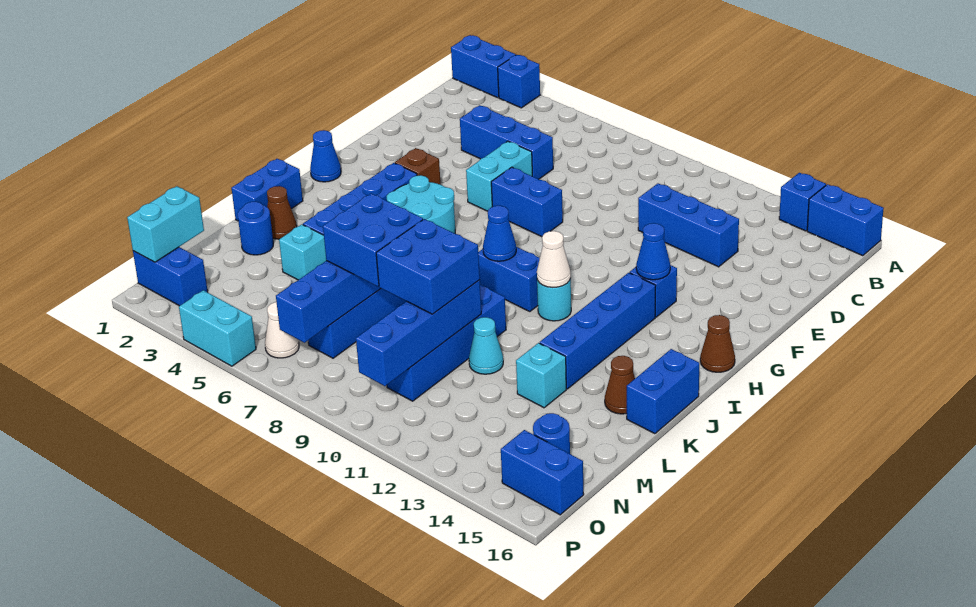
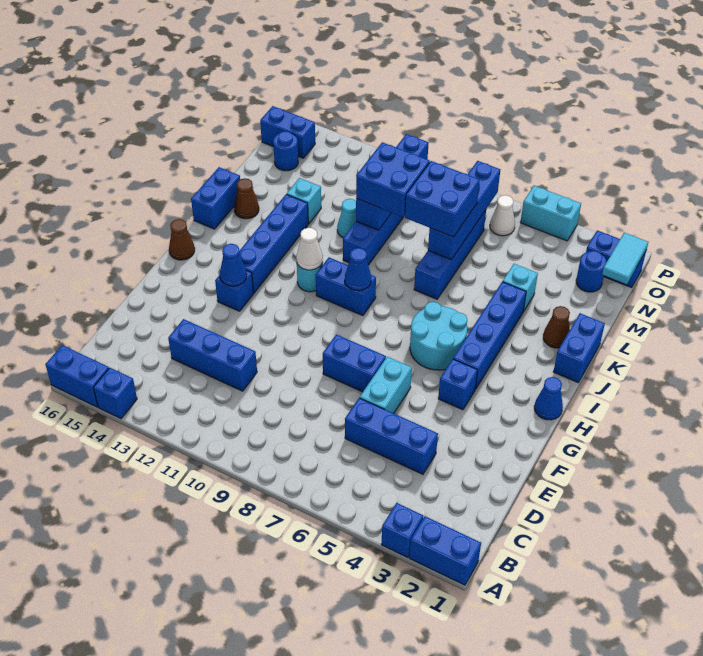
brown 1x1 brick [395,148,441,185] -> blue 1x1 brick [438,359,478,410]
blue 1x1 round brick [238,202,273,255] -> blue 1x1 round brick moved to [576,251,607,292]
cyan 1x2 brick [127,186,204,262] -> cyan 1x2 tile [602,233,648,284]

